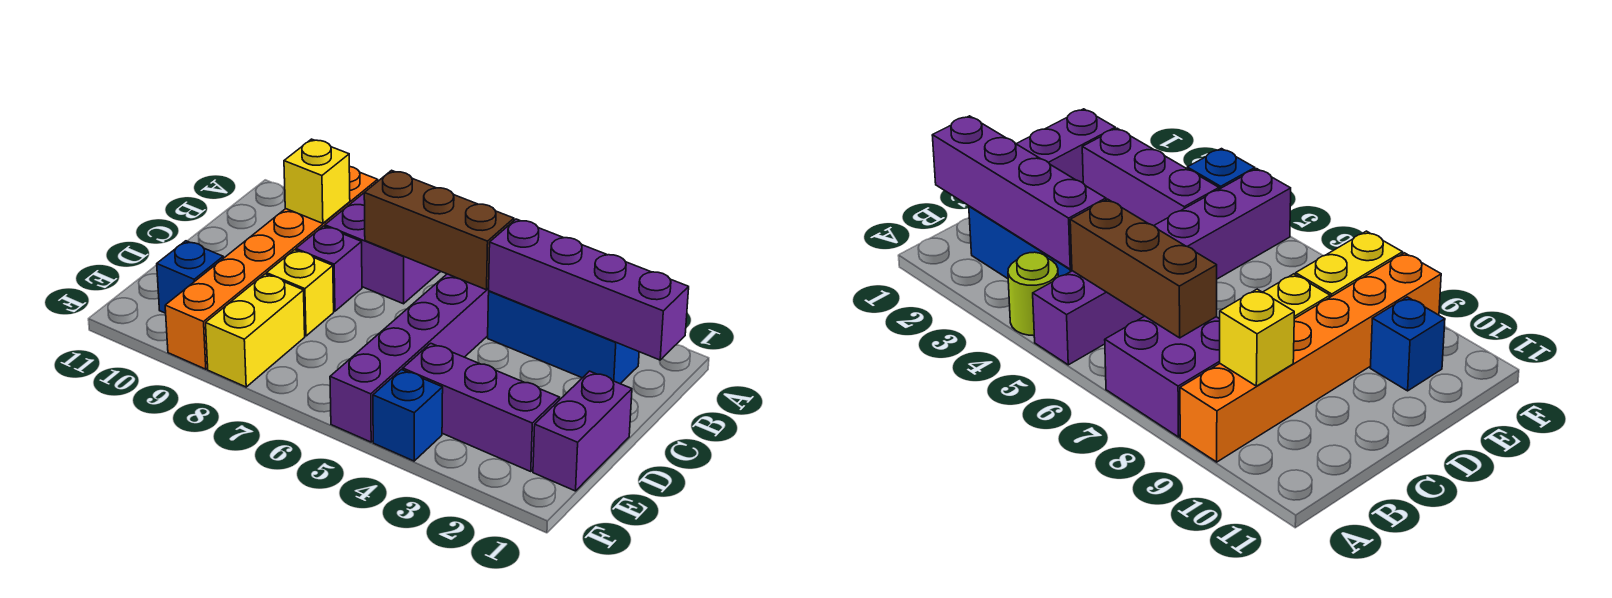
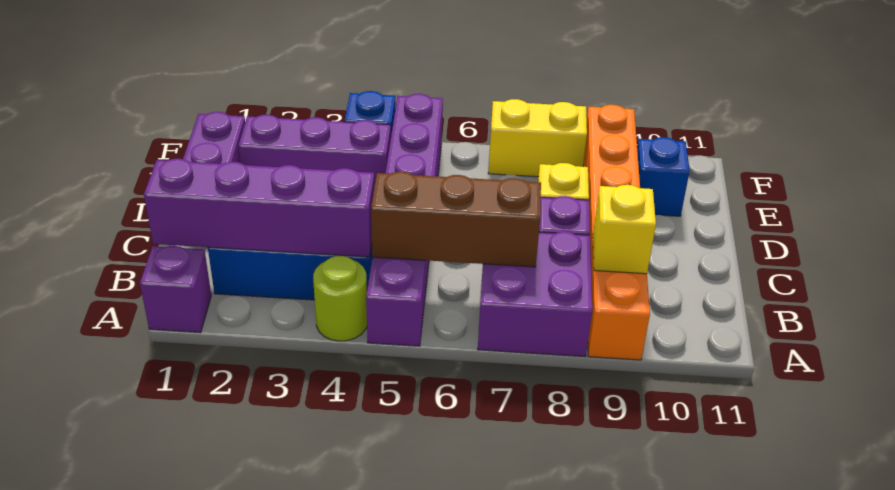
none -> purple 1x1 brick [140,246,211,333]
yellow 1x2 brick [206,274,305,387] -> yellow 1x2 brick turned to [488,99,587,177]

